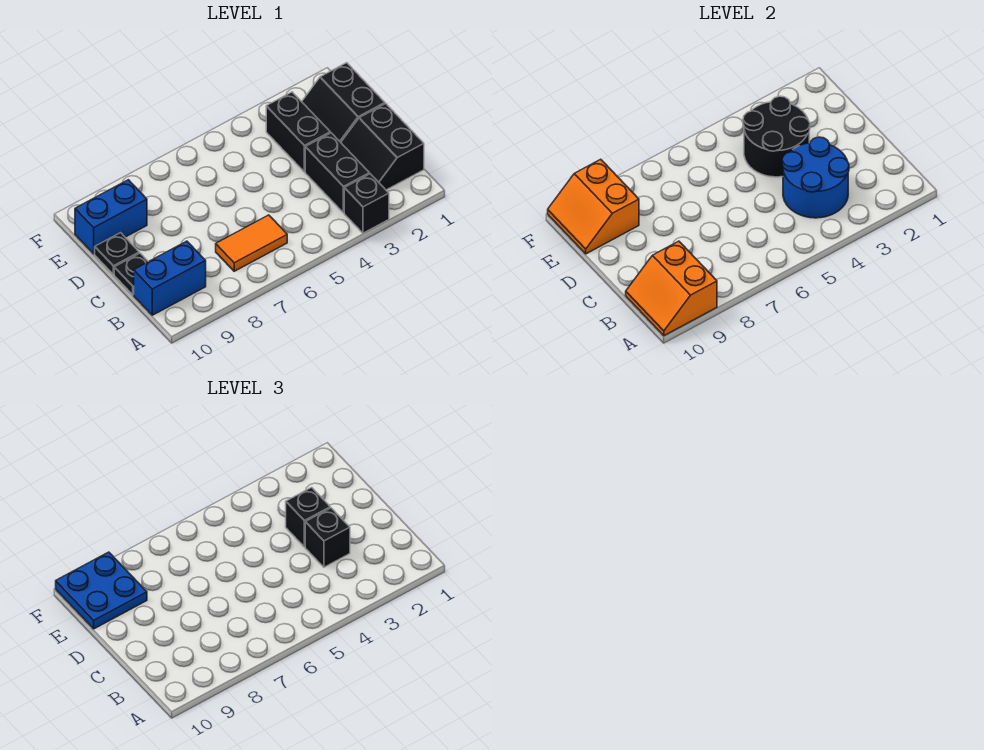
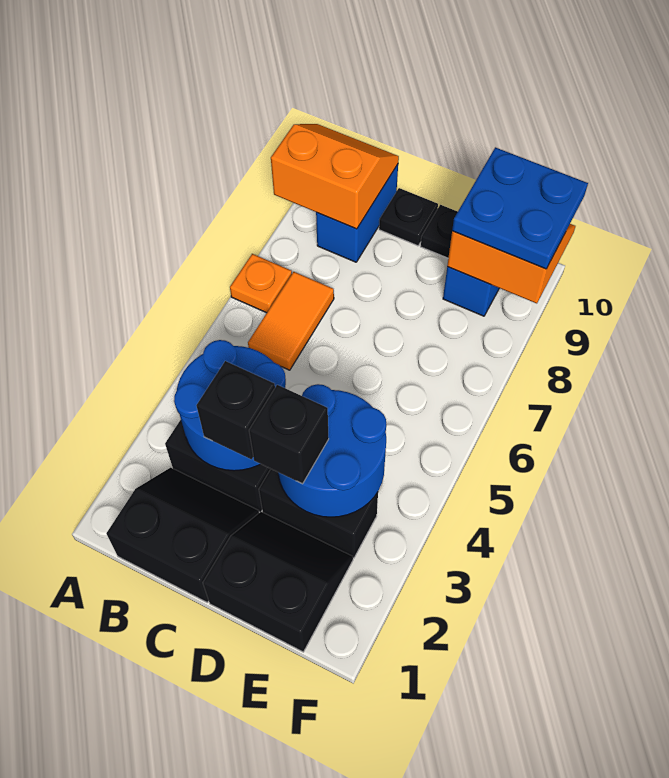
black 1x1 brick [344,174,389,233] -> none
none -> orange 1x1 plate [230,254,292,313]
black 2x2 round brick [743,96,810,177] -> blue 2x2 round brick [278,384,386,517]

